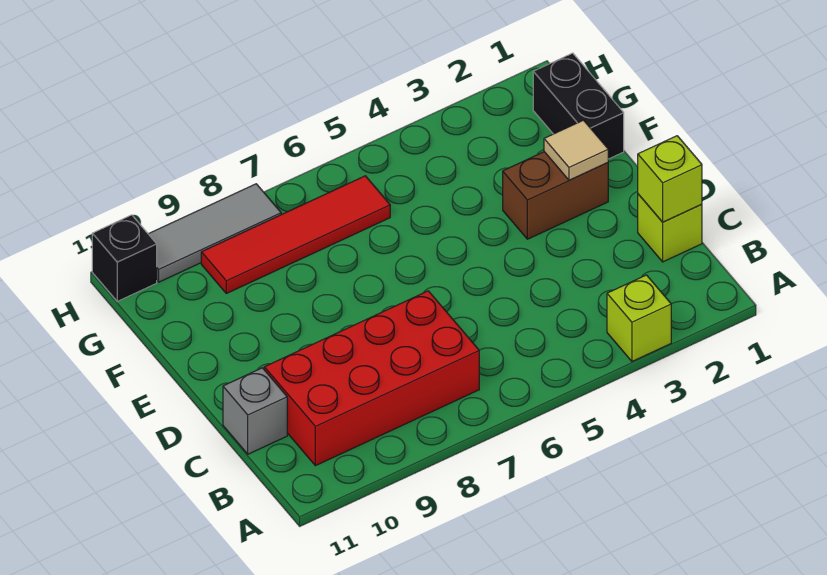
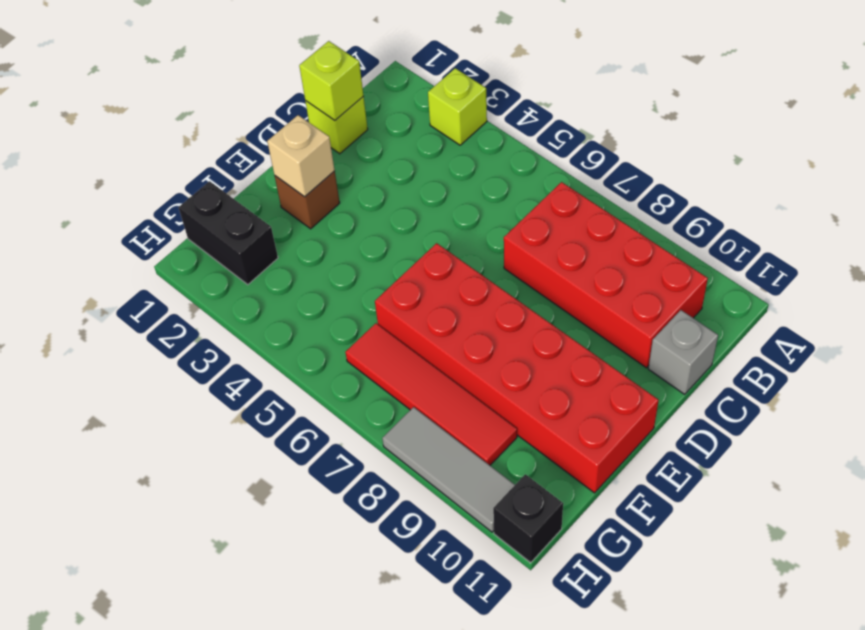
brown 1x2 brick [503,152,608,239] -> brown 1x1 brick [275,171,340,229]
tan 1x1 tile [544,120,608,180] -> tan 1x1 brick [267,115,335,197]
none -> red 2x6 brick [375,243,659,493]
black 1x2 brick [533,53,624,159] -> black 1x2 brick turned to [179,181,278,285]

